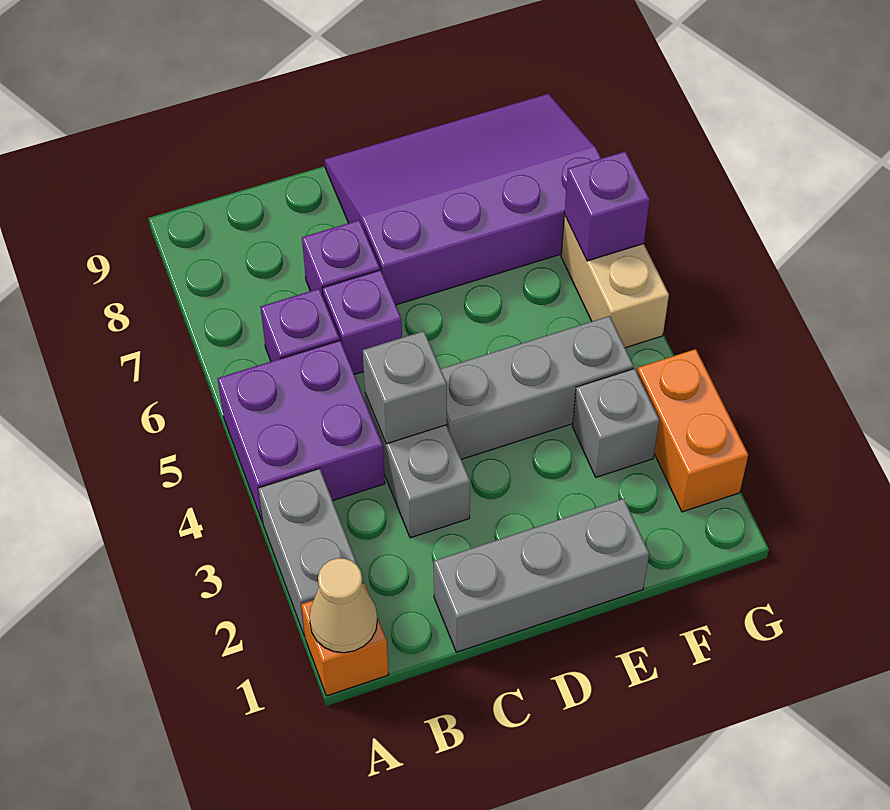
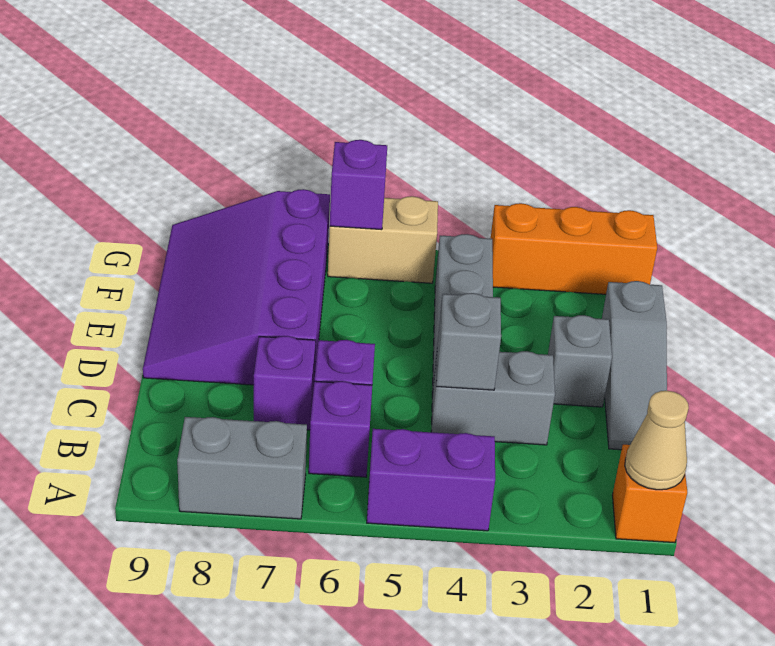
grey 1x2 brick [258,469,364,636] -> grey 1x2 brick moved to [177,417,307,519]
purple 2x2 brick [217,341,385,523] -> purple 1x2 brick [367,429,495,531]
grey 1x3 brick [434,499,649,652] -> grey 1x3 slope [602,281,667,450]
grey 1x1 brick [572,368,659,477] -> grey 1x1 brick moved to [548,315,612,407]
orange 1x2 brick [637,349,748,512] -> orange 1x3 brick [491,203,657,294]

